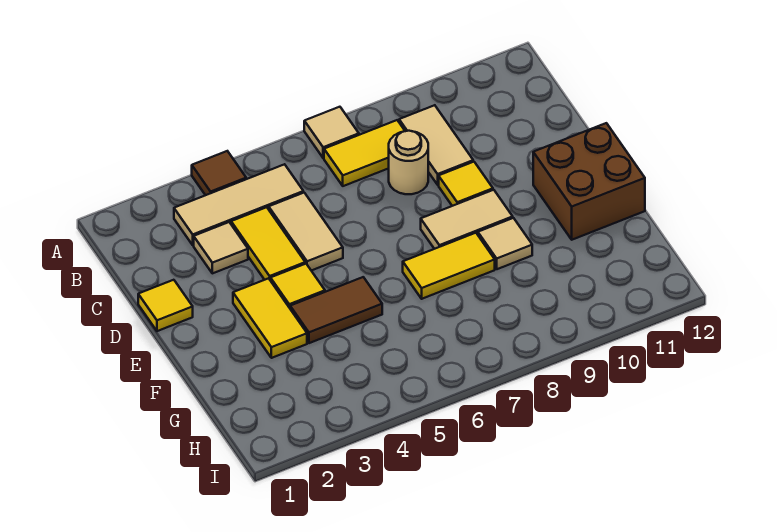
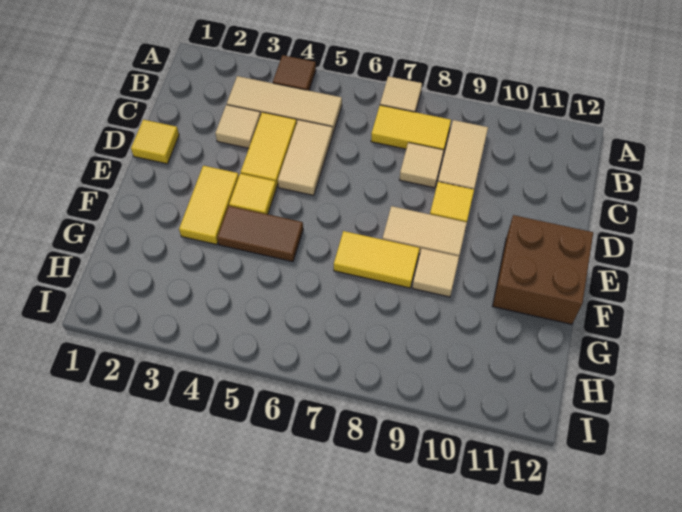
tan 1x1 round brick [389,131,428,194] -> tan 1x1 tile [399,143,444,188]

